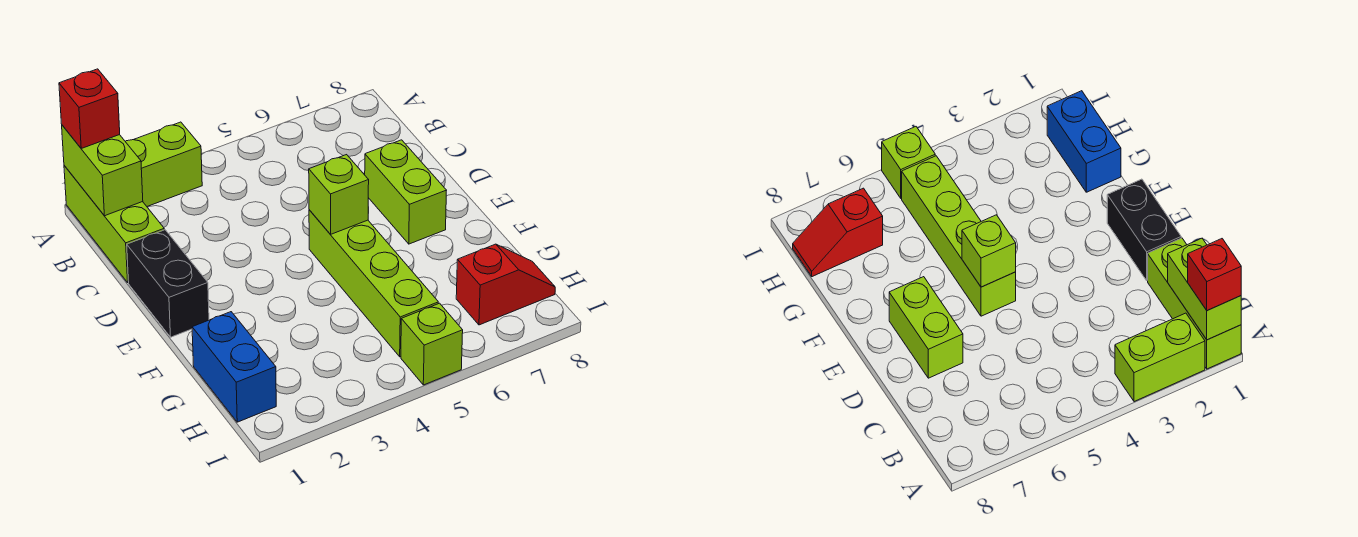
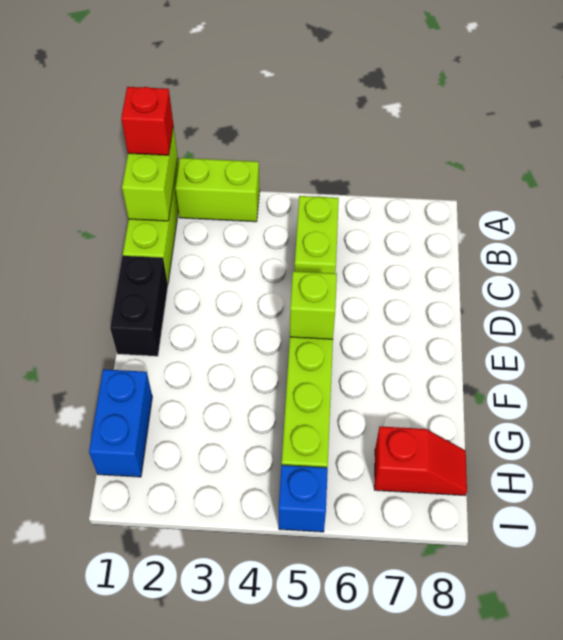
lime 1x2 brick [365,140,447,244] -> lime 1x2 brick moved to [295,196,339,273]
lime 1x1 brick [401,303,463,385] -> blue 1x1 brick [279,465,328,532]

